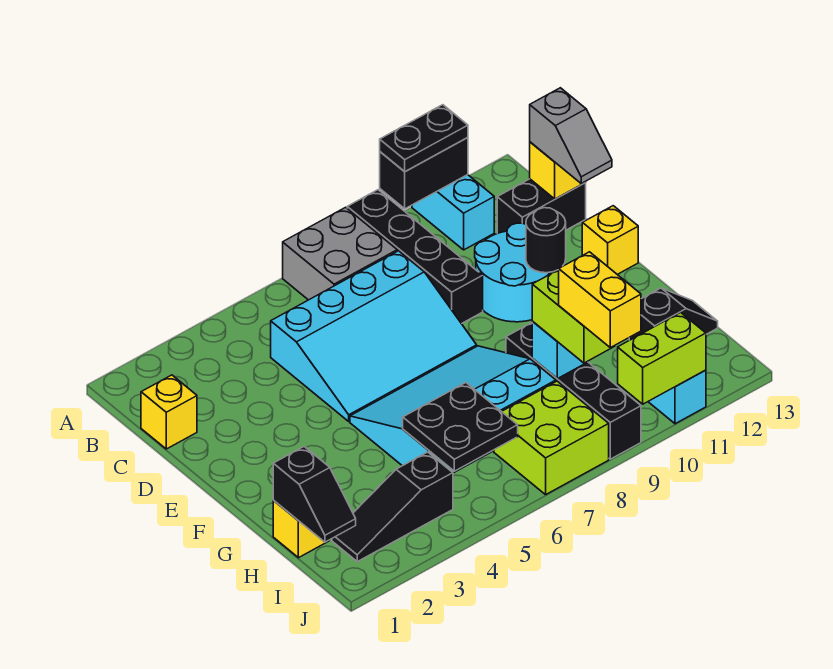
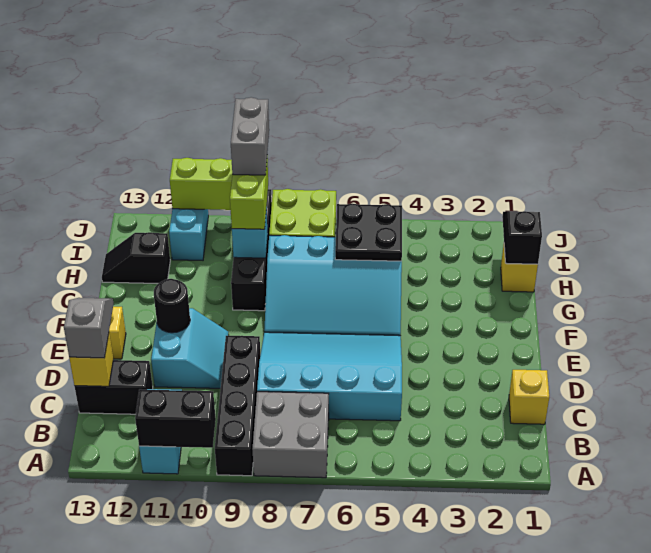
black 1x2 plate [380,105,468,172] -> none
cyan 2x2 round brick [475,223,555,322] -> cyan 2x2 slope [151,308,229,388]
black 1x3 slope [332,452,453,562] -> none
yellow 1x2 brick [559,252,641,348] -> grey 1x2 brick [231,97,269,175]

